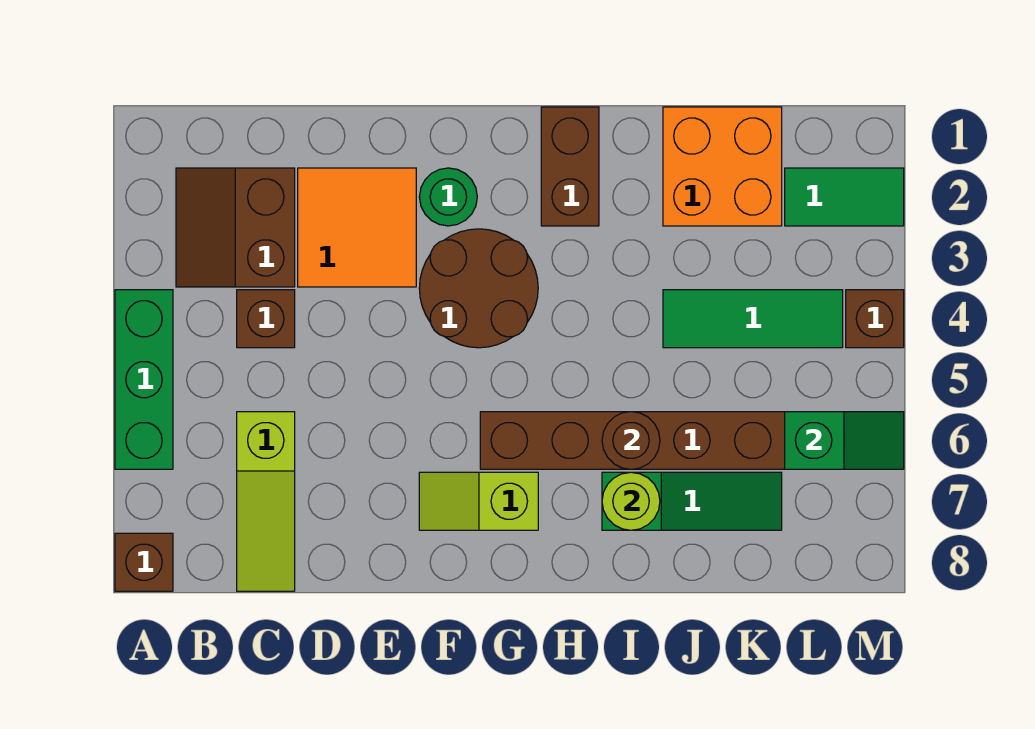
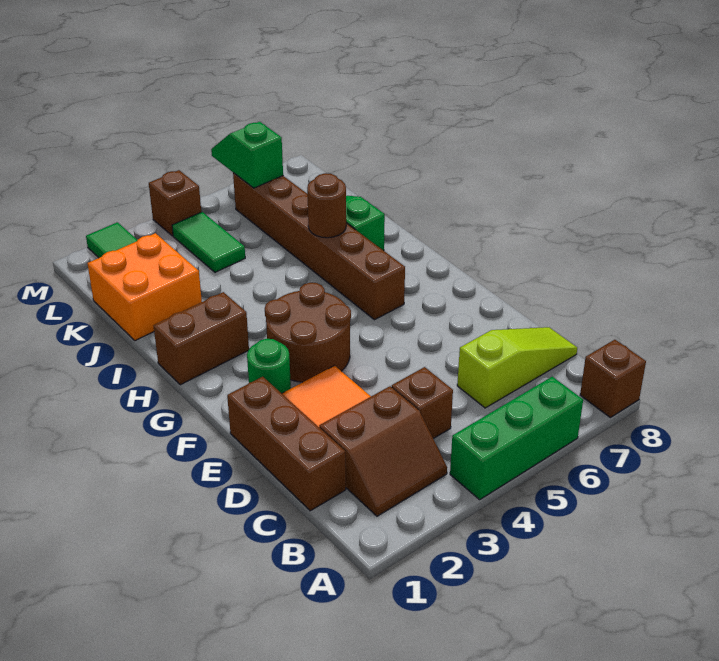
none -> brown 1x3 brick [227,377,346,511]
lime 1x2 slope [419,472,538,530] -> none
lime 1x1 round brick [602,472,660,530] -> none
green 1x3 tile [663,290,843,348] -> green 1x2 tile [172,212,245,272]

